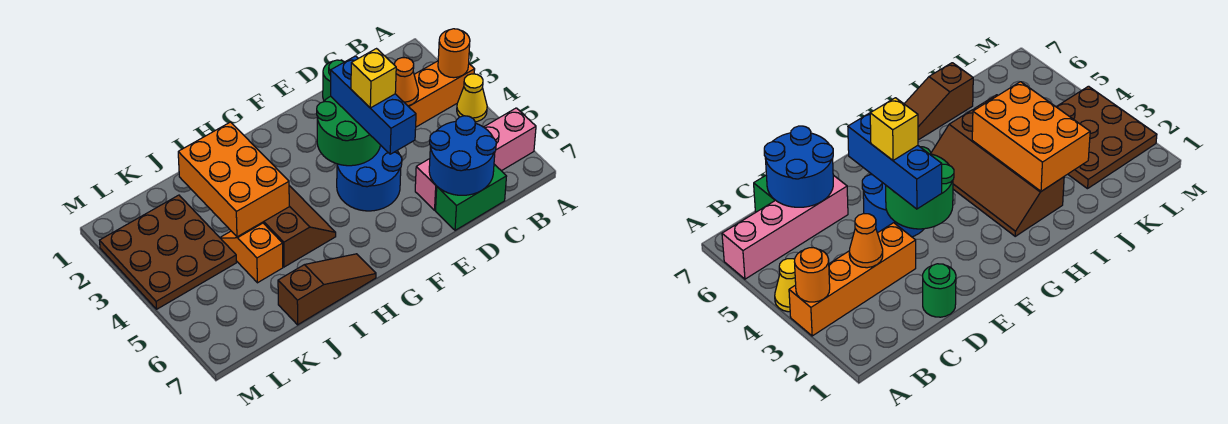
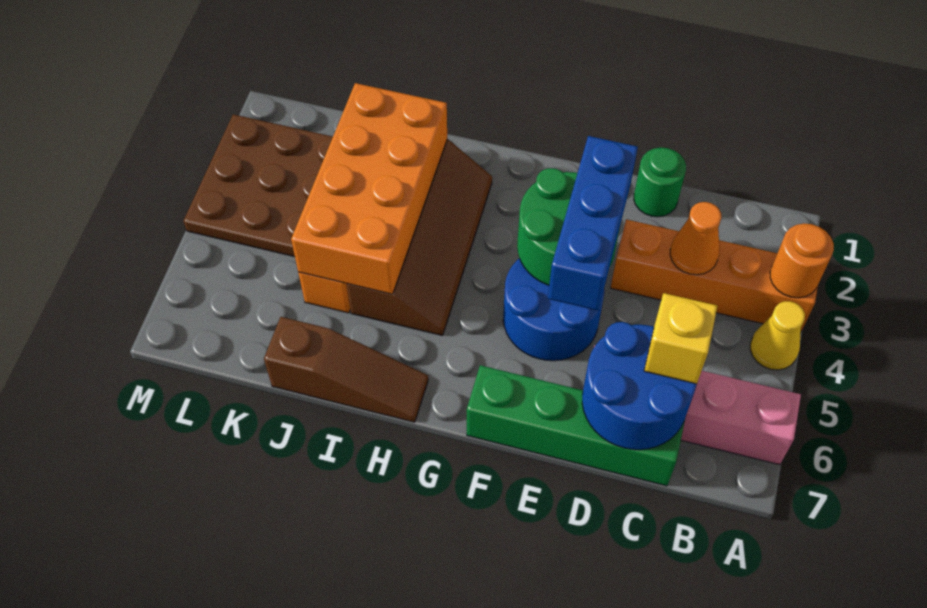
green 1x2 brick [436,164,507,230] -> green 1x4 brick [467,365,685,486]
yellow 1x1 brick [351,49,396,108] -> yellow 1x1 brick moved to [644,293,717,384]
orange 2x3 brick [178,122,289,237] -> orange 2x4 brick [291,83,447,294]

